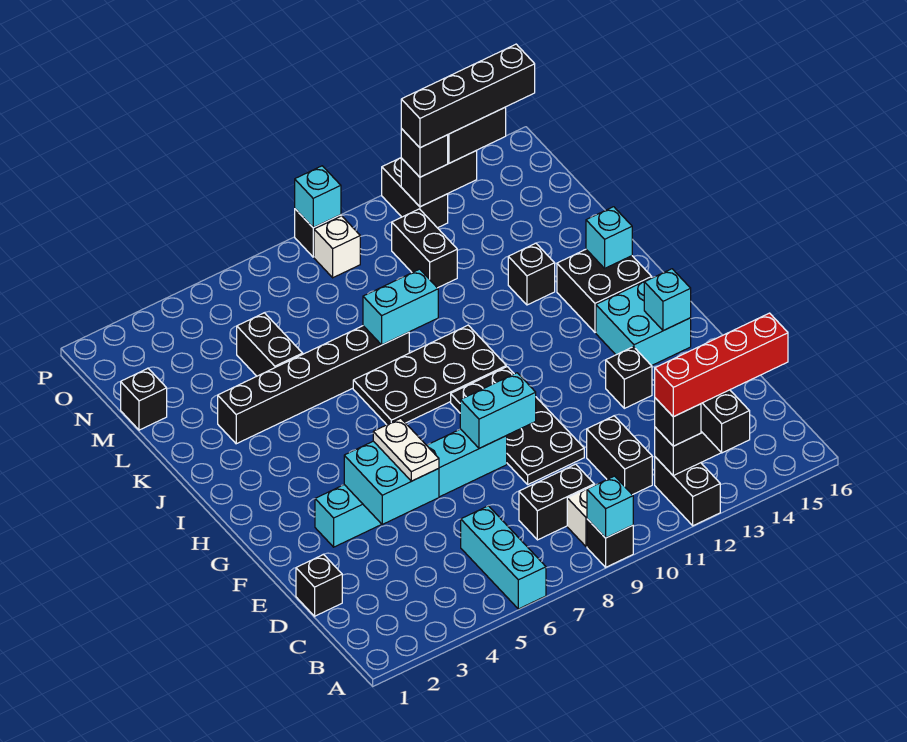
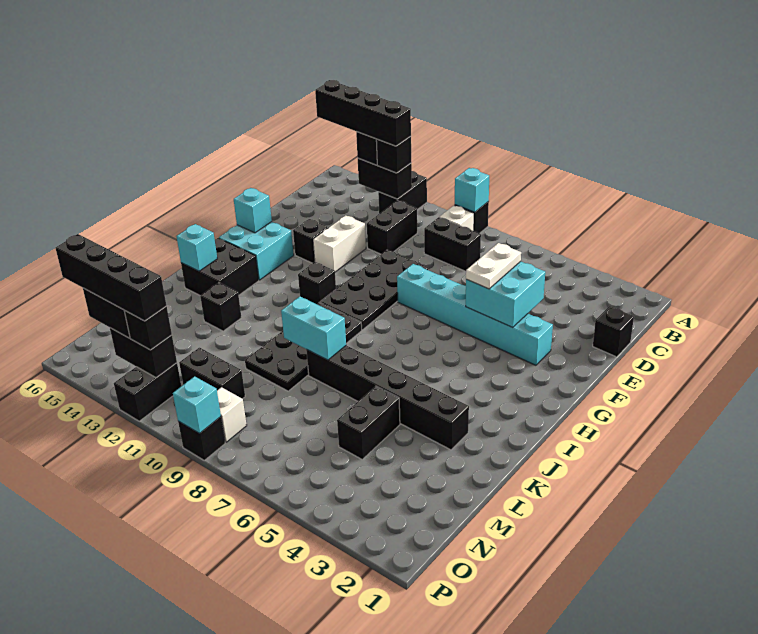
cyan 1x3 brick [461,506,546,609] -> none
red 1x4 brick [655,313,788,417] -> black 1x4 brick [315,80,411,146]
none -> white 1x2 brick [313,216,366,272]
cyan 1x2 brick [460,373,536,448] -> none
black 2x4 plate [353,325,506,425] -> black 2x4 plate turned to [245,302,362,391]
black 1x1 brick [121,369,167,430] -> black 1x1 brick moved to [298,262,336,304]
black 1x2 brick [392,209,457,288] -> black 1x2 brick turned to [179,348,245,399]

